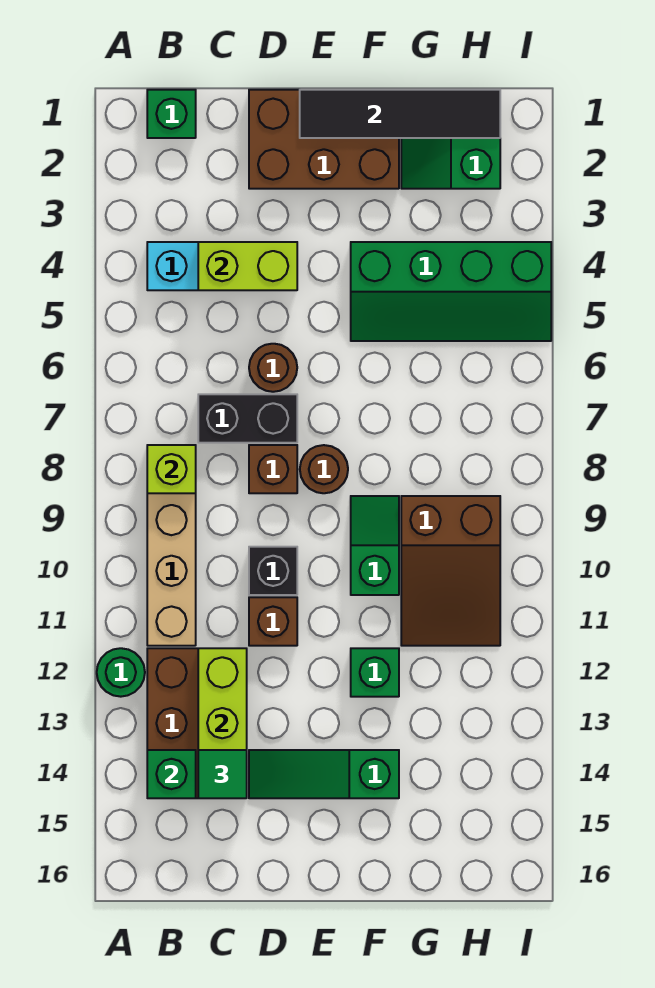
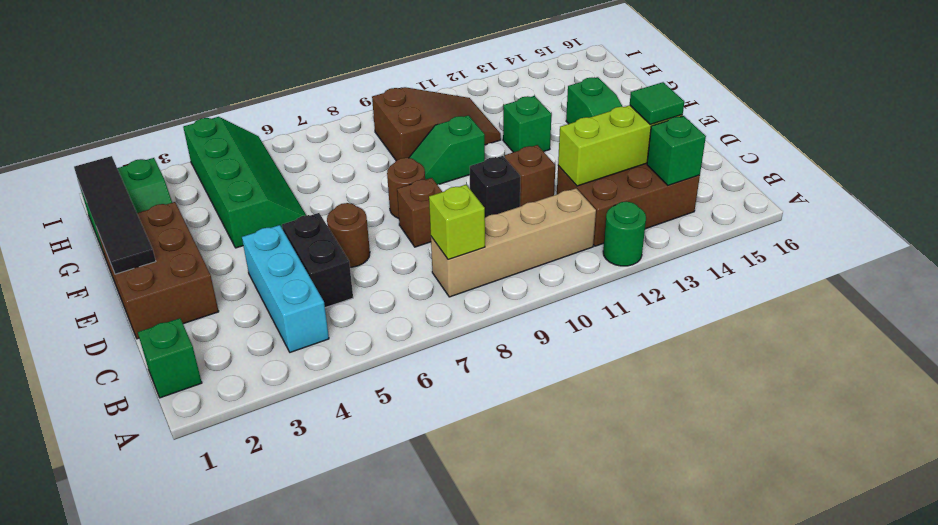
lime 1x2 brick [198,242,297,290] -> none
black 1x2 brick [198,394,297,443] -> black 1x2 brick moved to [282,213,353,308]

